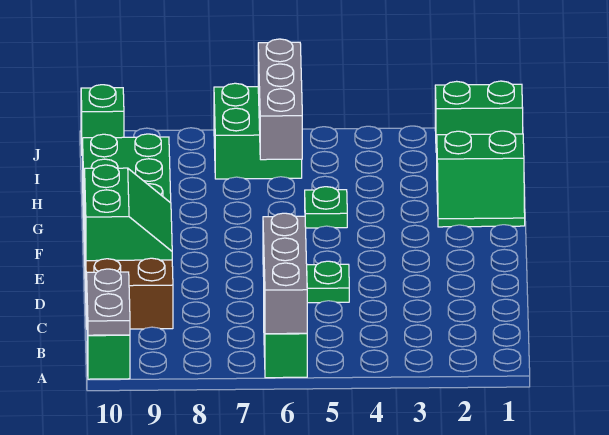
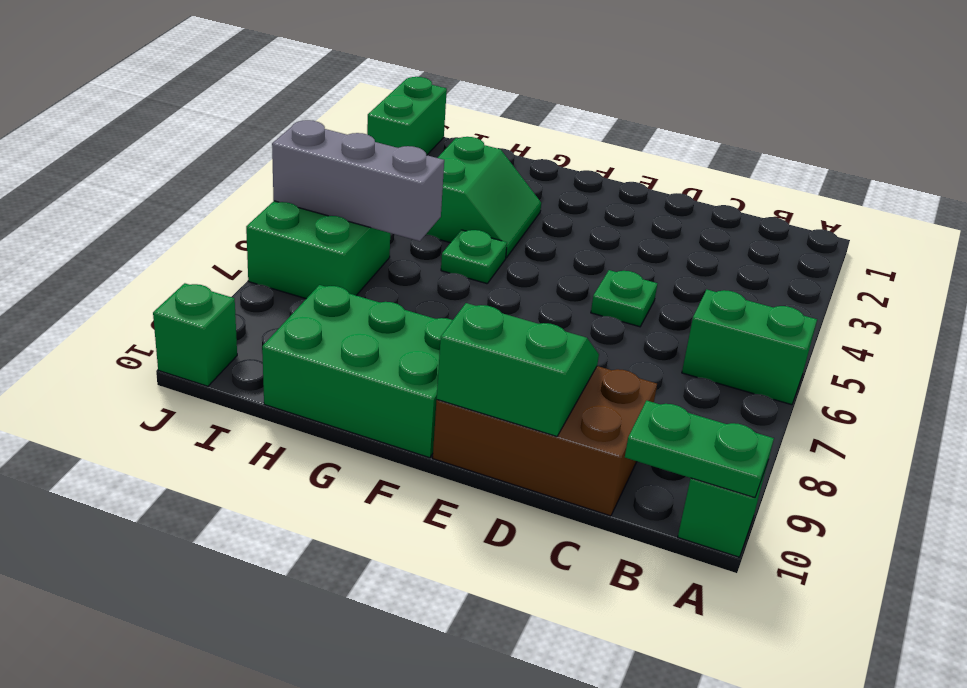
grey 1x3 brick [263,213,307,334] -> none
grey 1x2 plate [87,269,130,335] -> green 1x2 plate [625,401,774,498]
green 2x2 slope [437,131,525,227] -> green 2x2 slope moved to [426,137,541,258]

